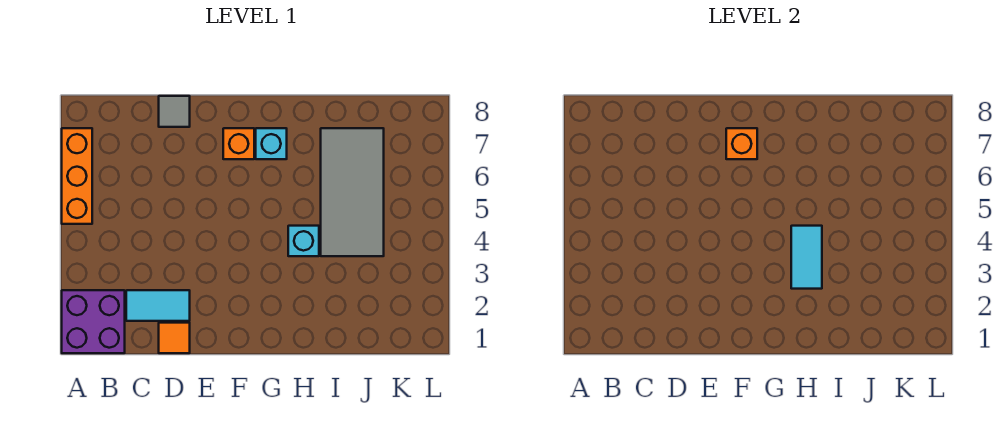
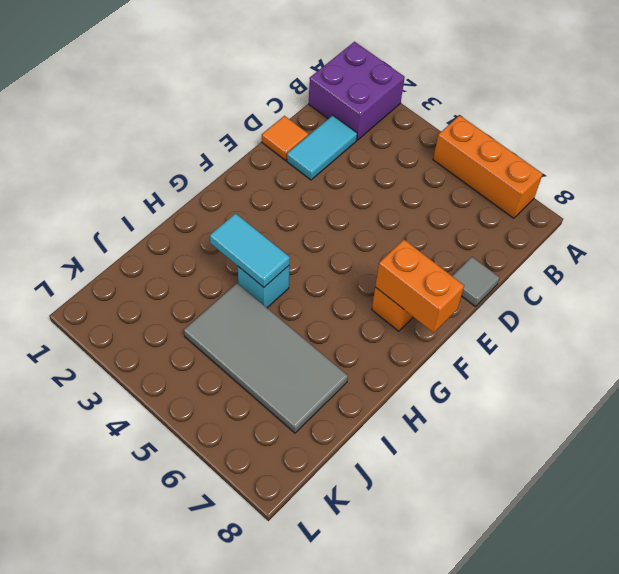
orange 1x1 brick [726,128,757,159] -> orange 1x2 brick [375,240,464,333]
cyan 1x1 brick [256,128,287,159] -> none

